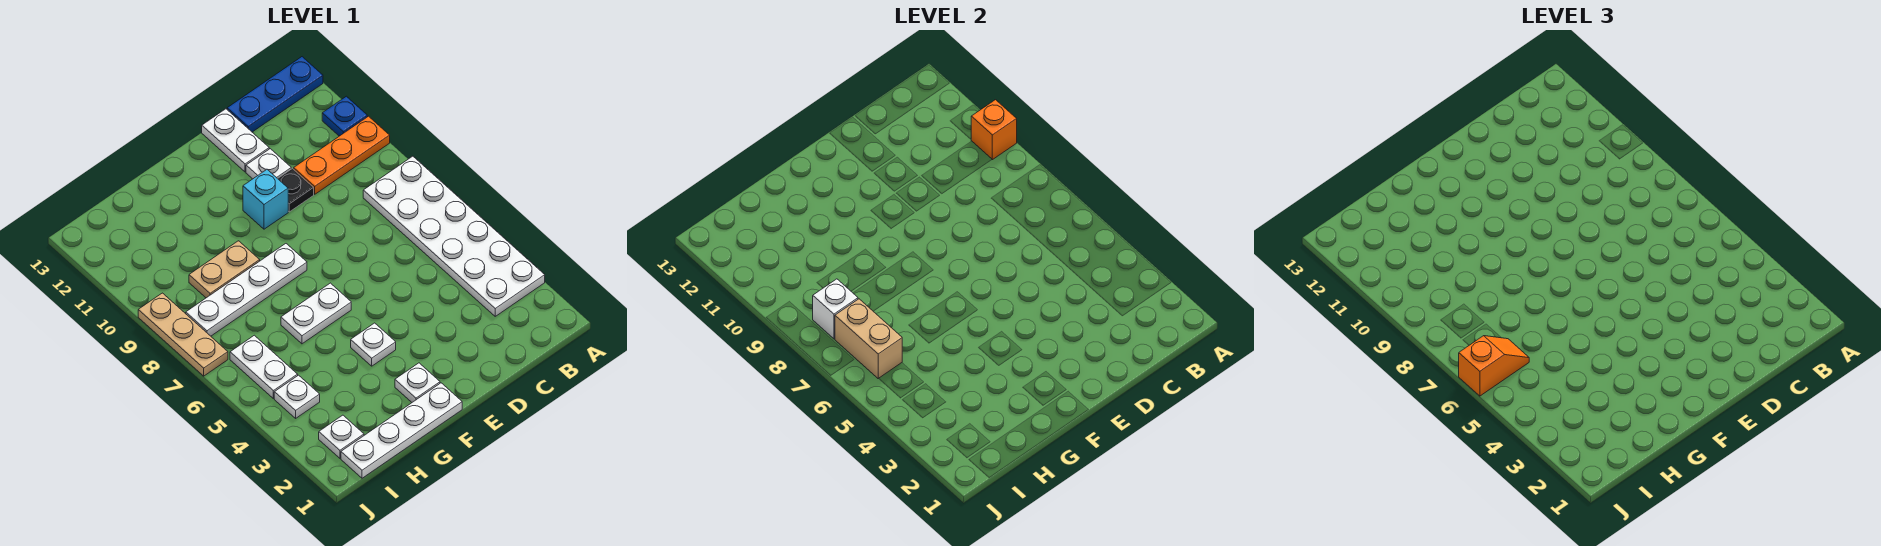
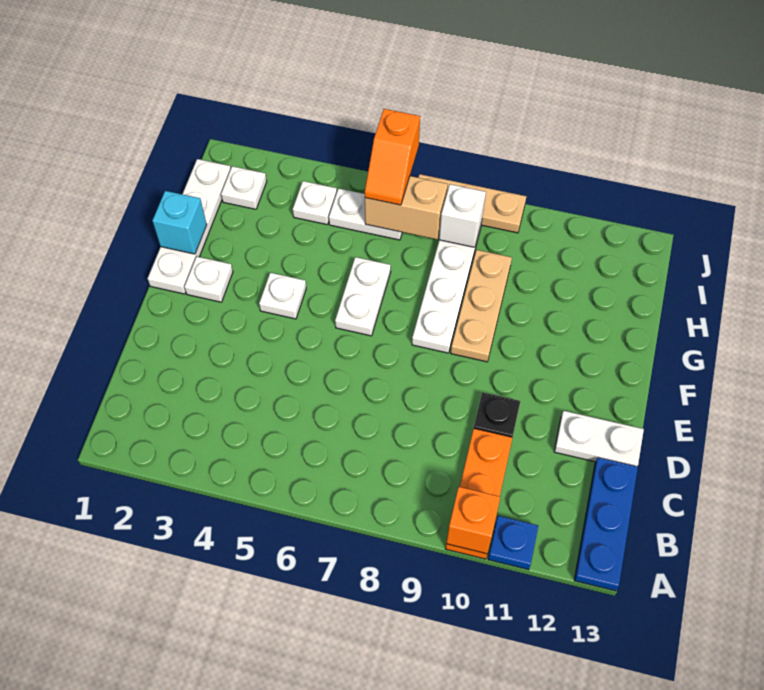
white 2x6 plate [363,156,545,316] -> none
white 1x1 plate [246,149,291,179] -> none
cyan 1x1 brick [243,169,288,229] -> cyan 1x1 brick moved to [152,191,207,254]
tan 1x2 plate [189,241,260,298] -> tan 1x3 plate [451,250,512,362]

